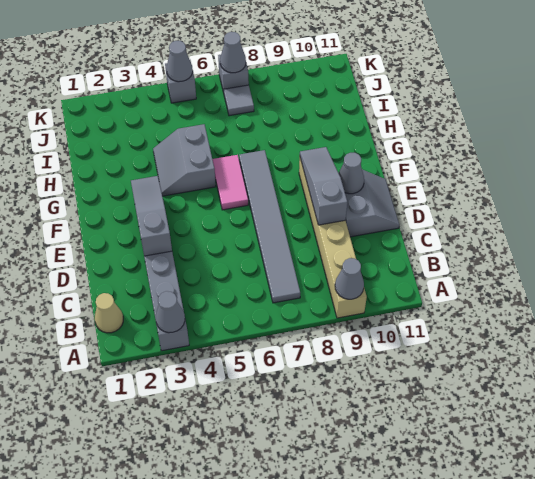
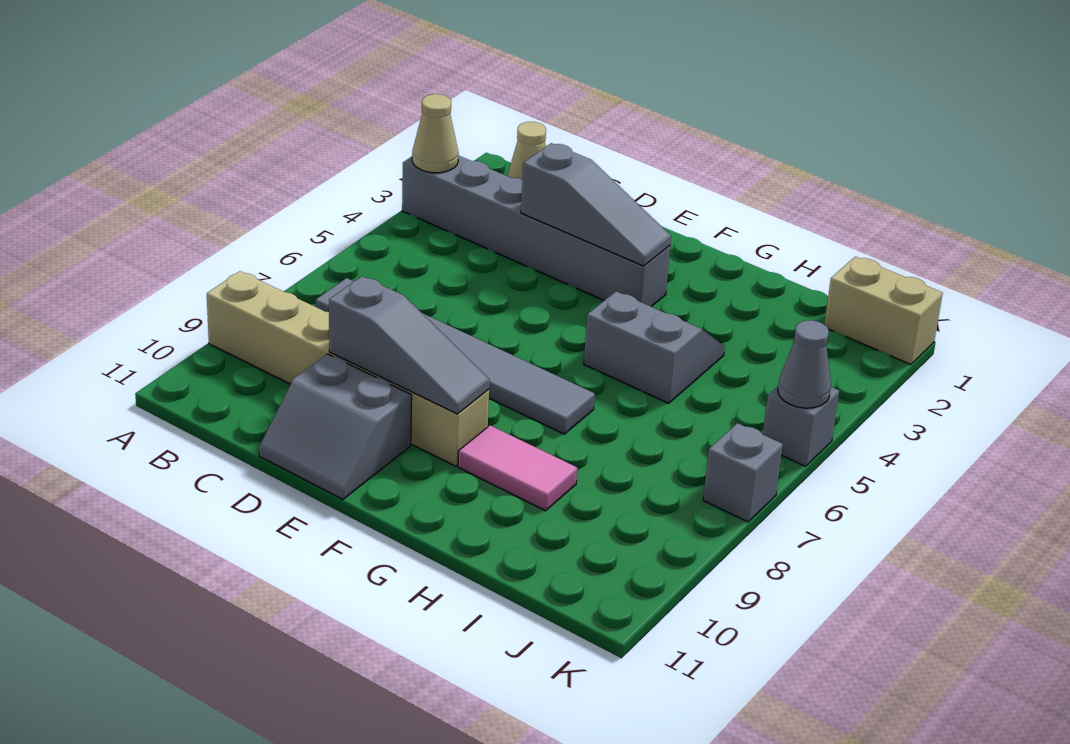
grey 1x1 cone [156,291,185,333] -> tan 1x1 cone [412,94,459,173]
grey 1x1 cone [335,258,364,299] -> none
grey 1x1 cone [339,153,364,194] -> none
pink 1x2 tile [212,155,248,210] -> pink 1x2 tile moved to [458,426,577,511]
none -> tan 1x2 brick [824,257,943,365]
grey 1x1 tile [224,85,254,116] -> none
grey 1x1 cone [220,32,246,73] -> none

